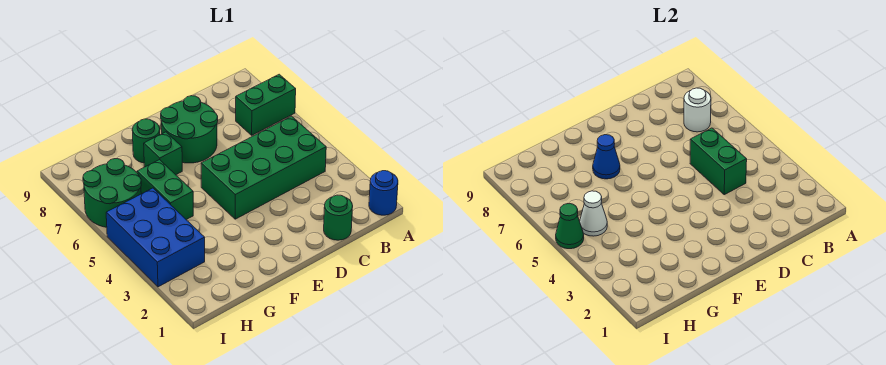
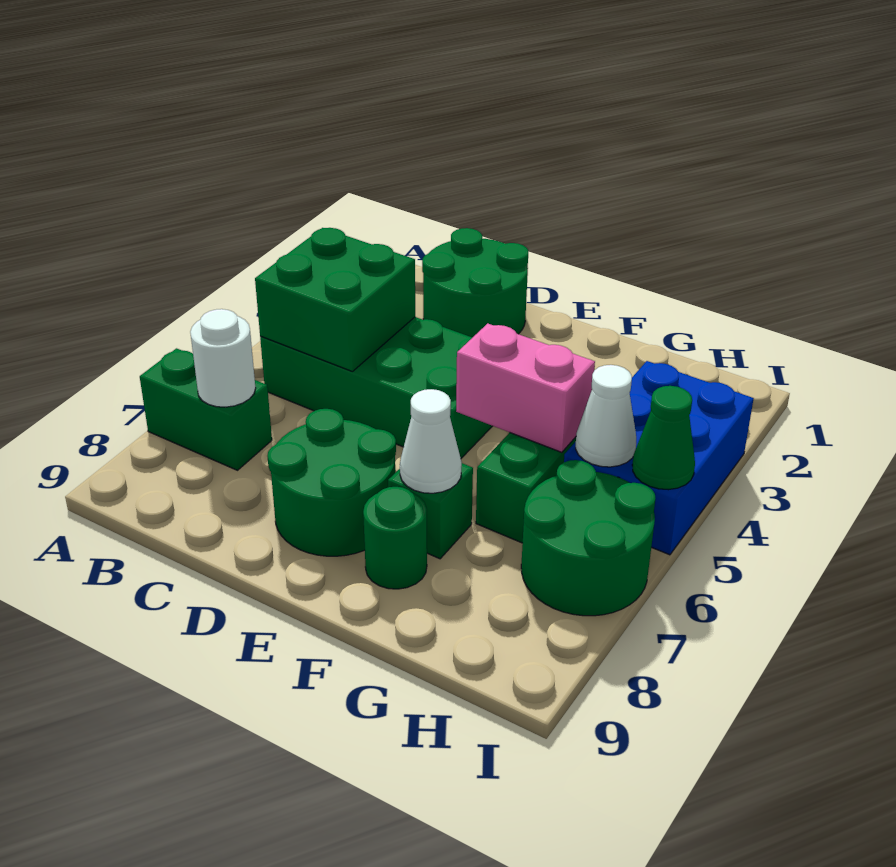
blue 1x1 round brick [369,171,398,215] -> none
green 1x1 round brick [324,195,353,240] -> green 2x2 round brick [422,228,528,337]
green 1x2 brick [690,128,747,195] -> green 2x2 brick [255,228,415,372]
none -> pink 1x2 brick [456,323,595,452]
blue 1x1 cone [593,135,620,179] -> white 1x1 cone [400,389,462,493]

